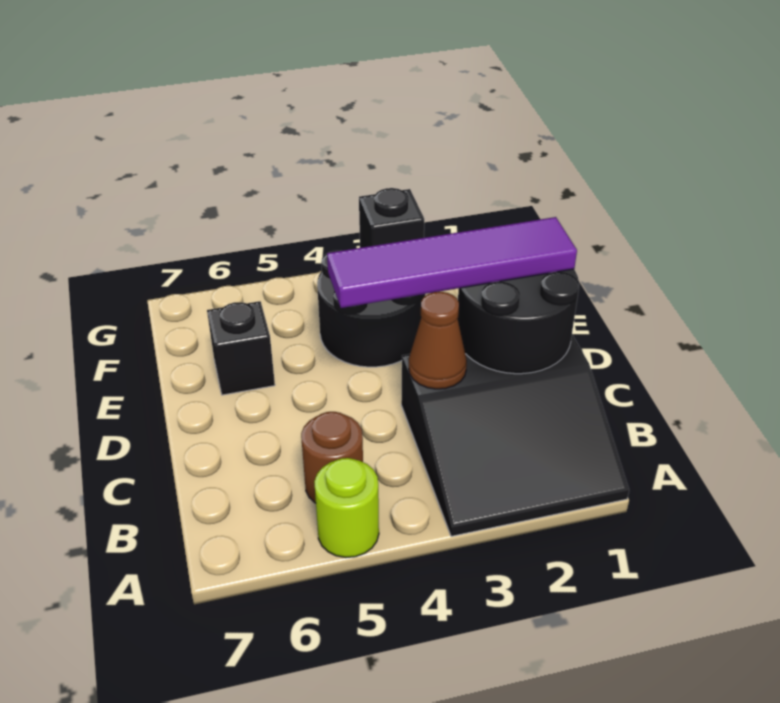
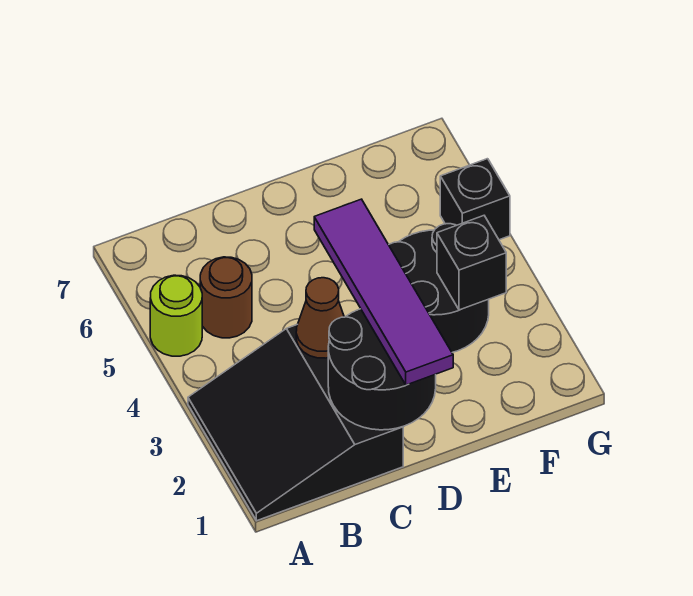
black 1x1 brick [207,301,275,395] -> black 1x1 brick moved to [440,159,510,240]

